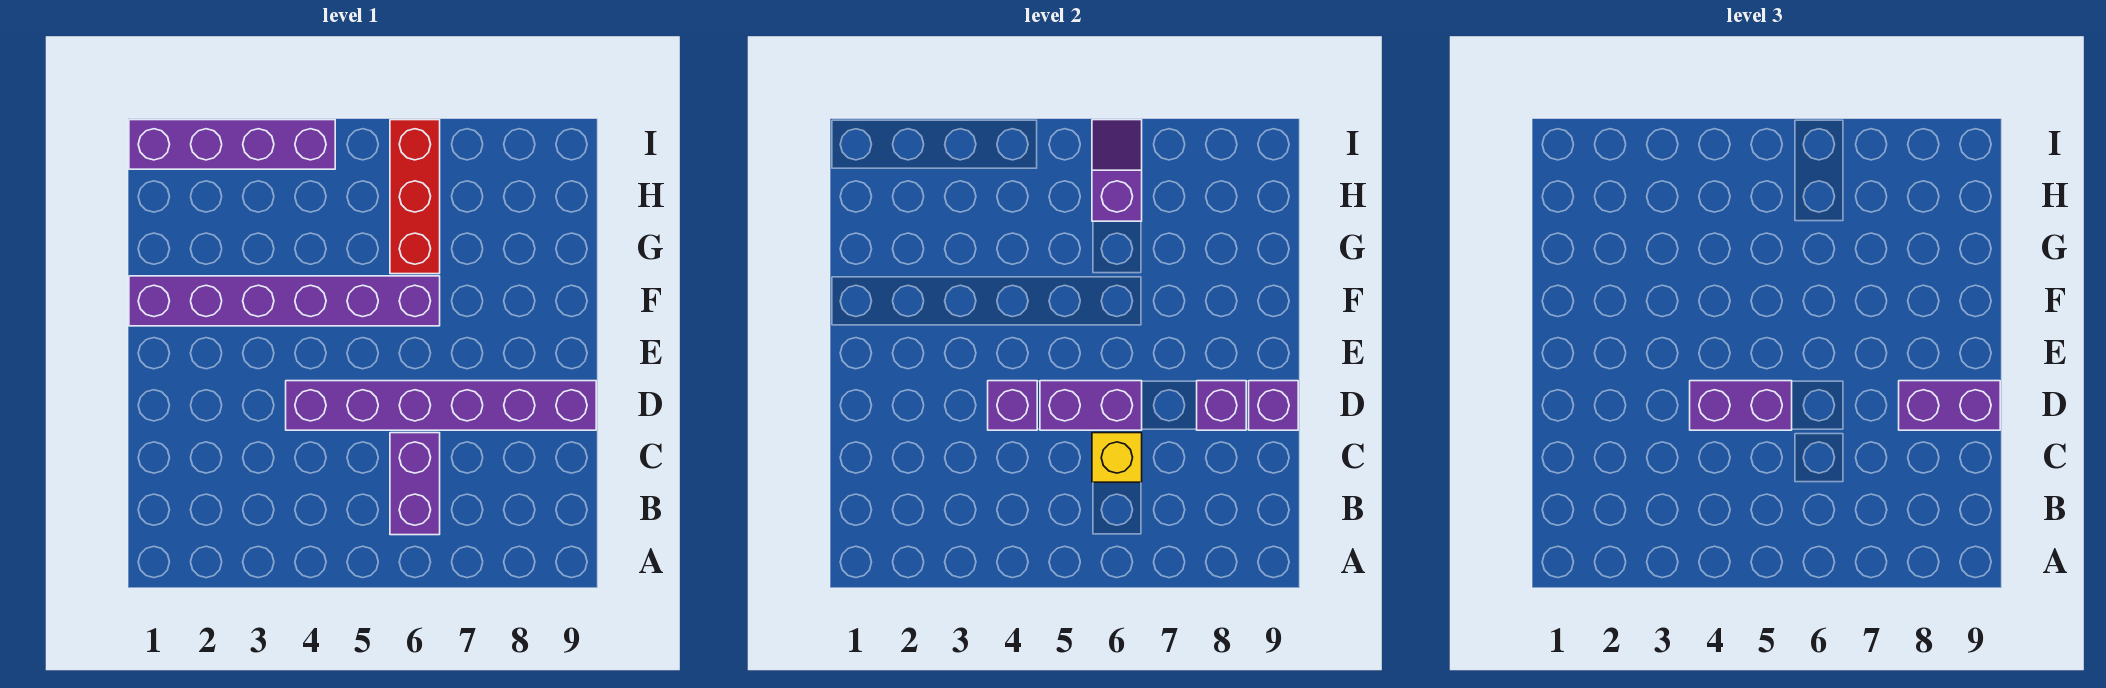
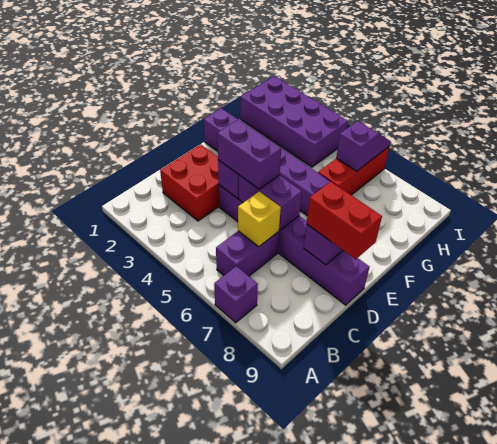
none -> red 2x2 brick [160,144,219,221]
purple 1x2 brick [1899,381,2000,430] -> red 1x2 brick [307,181,382,259]
purple 1x1 brick [1249,381,1298,430] -> purple 1x1 brick moved to [214,266,258,323]
purple 1x4 brick [129,120,335,169] -> purple 2x4 brick [240,76,348,167]

